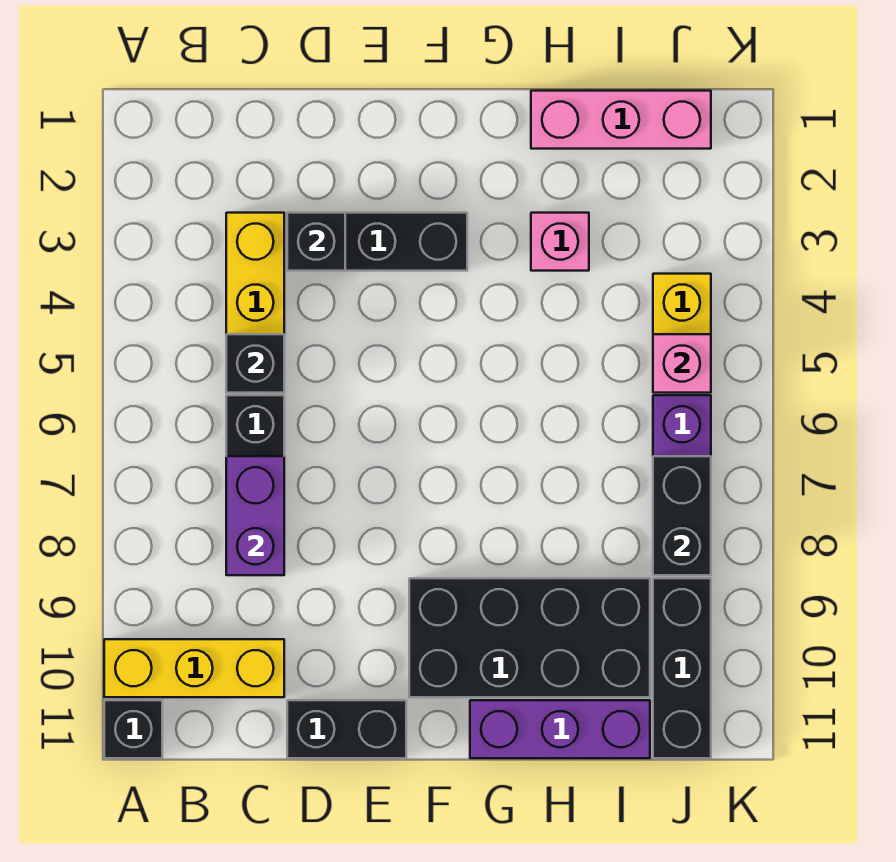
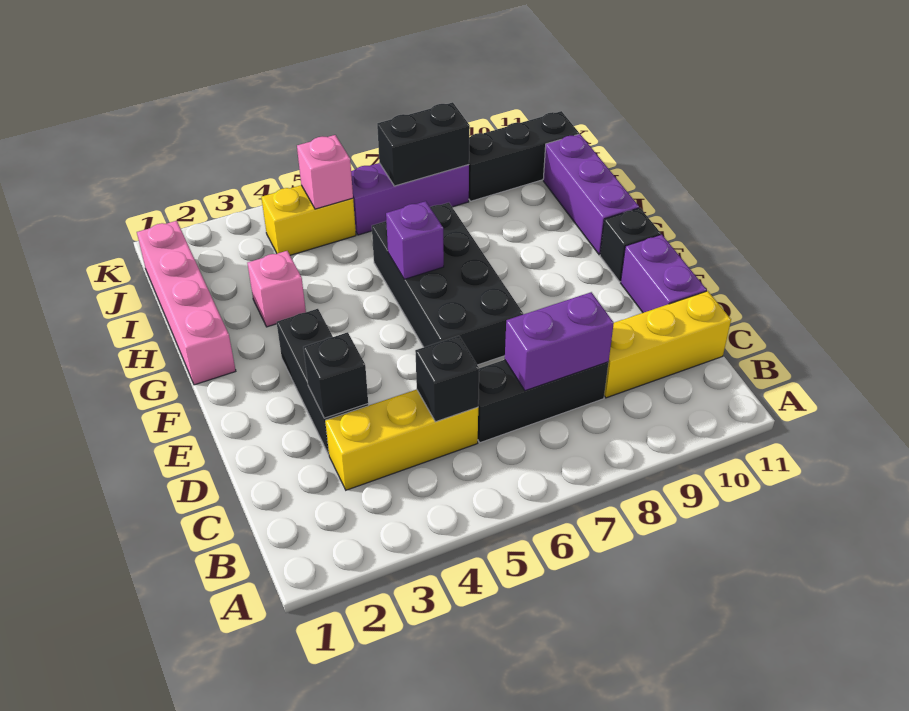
yellow 1x3 brick [104,639,284,697] -> yellow 1x3 brick turned to [604,291,731,398]
black 1x1 brick [104,700,162,758] -> black 1x1 brick moved to [600,208,661,282]
black 1x2 brick [287,700,406,758] -> purple 1x2 brick [621,234,707,313]
black 2x4 brick [409,578,650,697] -> black 2x4 brick moved to [372,203,523,365]
none -> purple 1x1 brick [386,201,444,279]
pink 1x3 brick [531,91,711,149] -> pink 1x4 brick [137,221,236,385]

